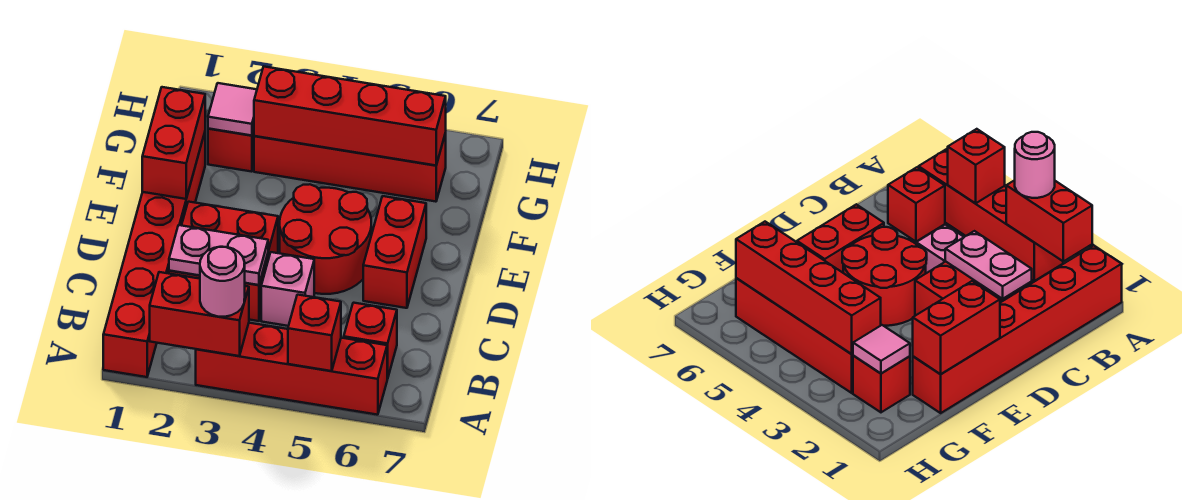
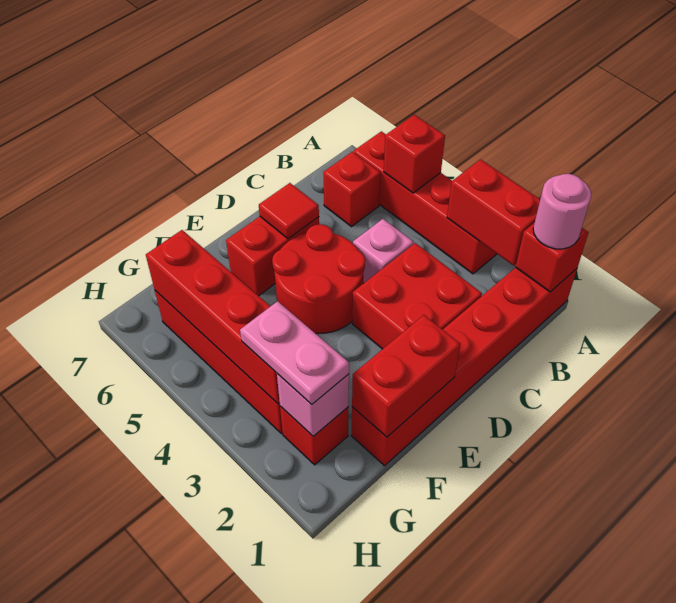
none -> red 1x1 brick [516,223,588,292]
pink 1x1 round brick [200,247,245,317] -> pink 1x1 round brick moved to [533,174,591,249]
pink 1x2 plate [169,225,268,285] -> pink 1x2 plate moved to [240,301,349,404]
none -> red 1x1 tile [259,183,319,239]
pink 1x1 tile [208,83,257,136] -> pink 1x1 brick [277,374,349,436]

